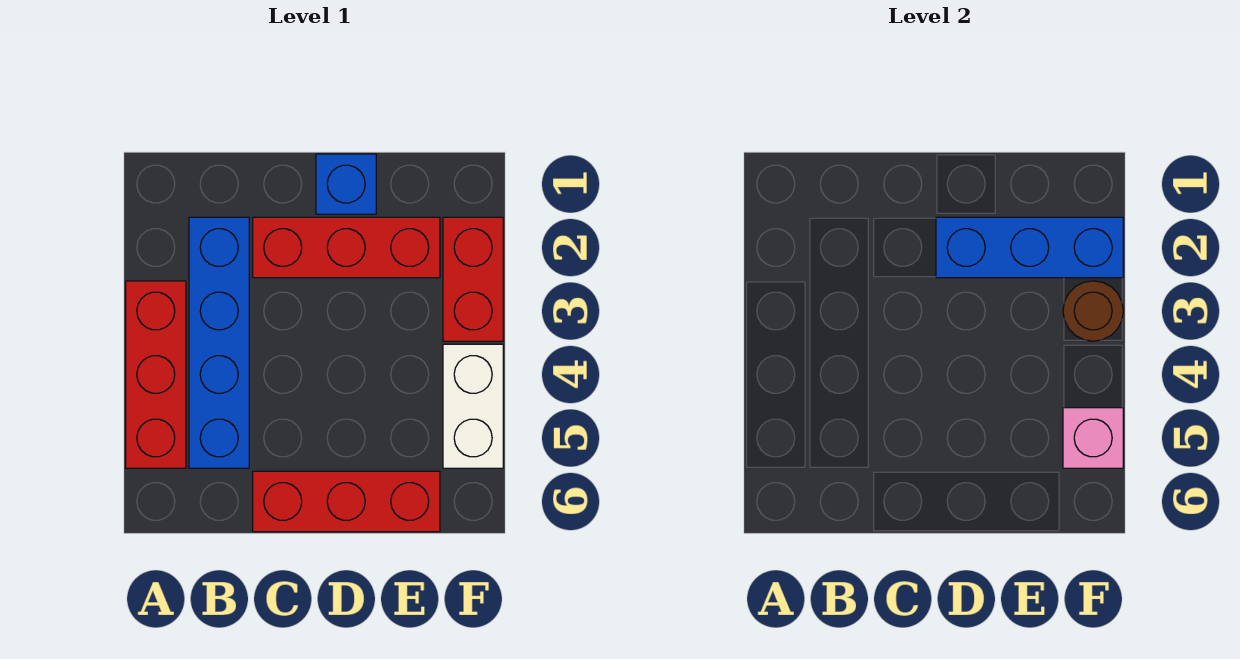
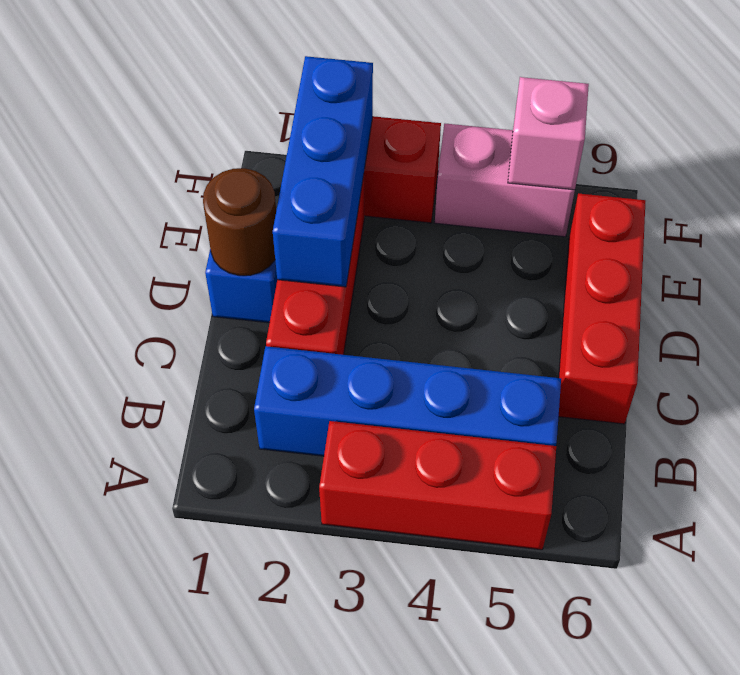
brown 1x1 round brick [1063,281,1123,341] -> brown 1x1 round brick moved to [203,168,276,276]
white 1x2 brick [443,344,503,468] -> pink 1x2 brick [435,124,575,237]

